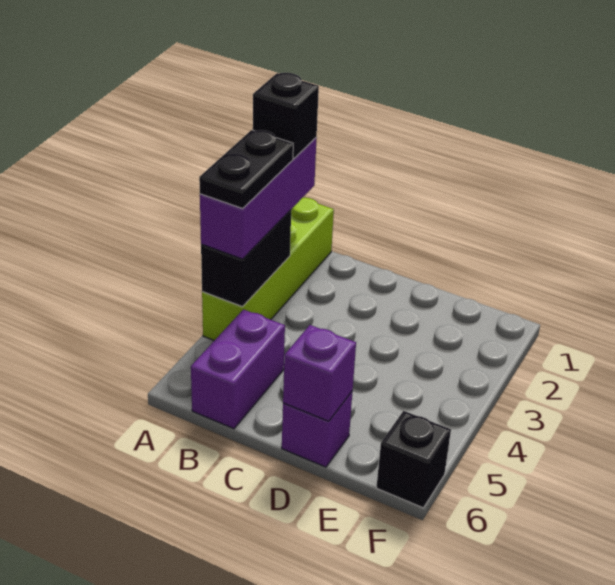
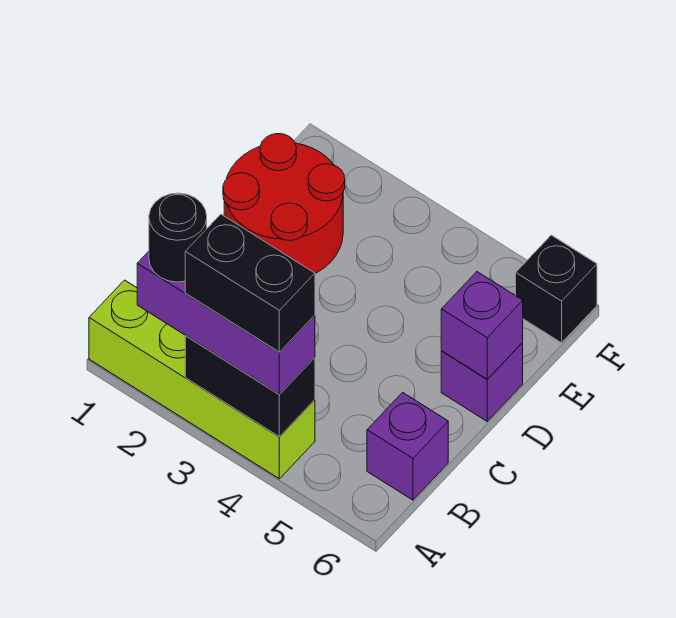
black 1x1 brick [253,73,319,159] -> black 1x1 round brick [149,193,207,282]
black 1x2 plate [199,130,293,208] -> black 1x2 brick [185,214,315,352]
purple 1x2 brick [191,310,285,429] -> purple 1x1 brick [367,392,448,500]
none -> red 2x2 round brick [223,134,345,273]

